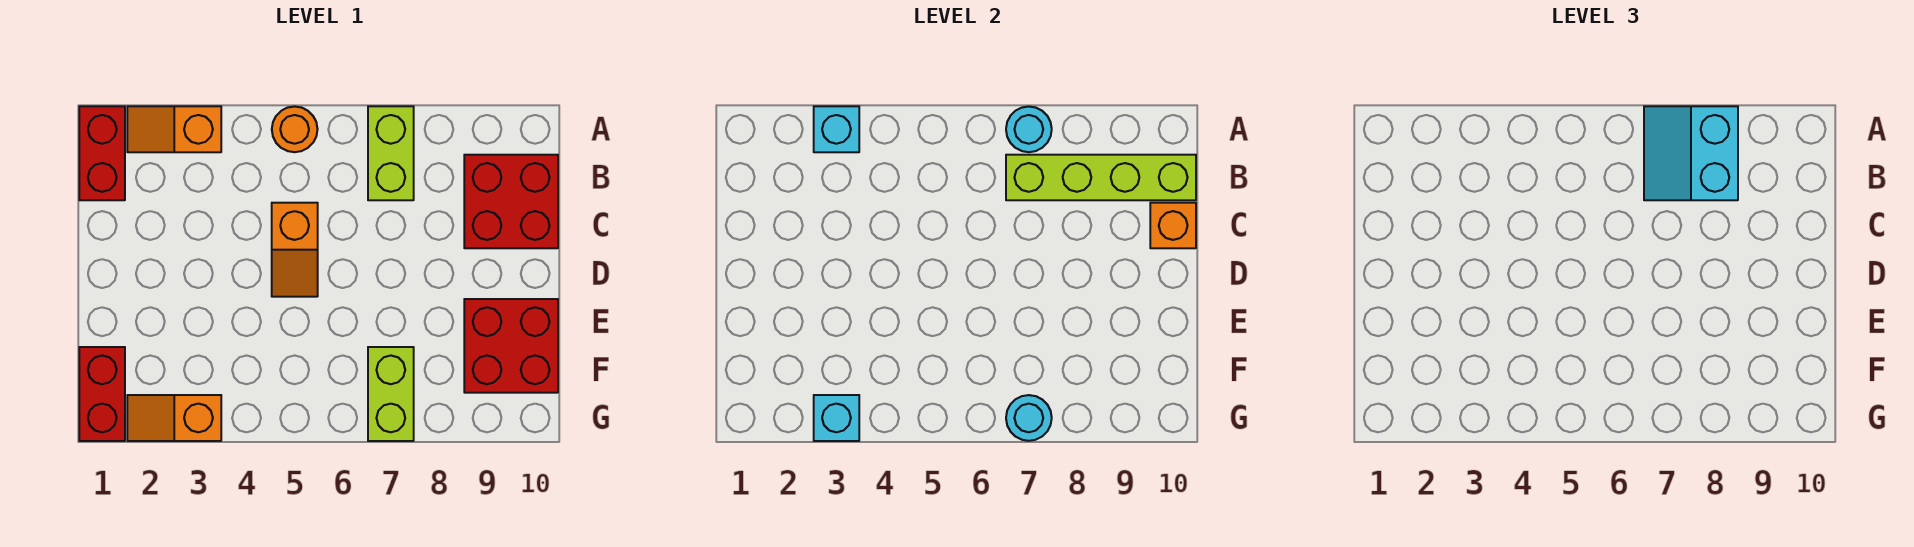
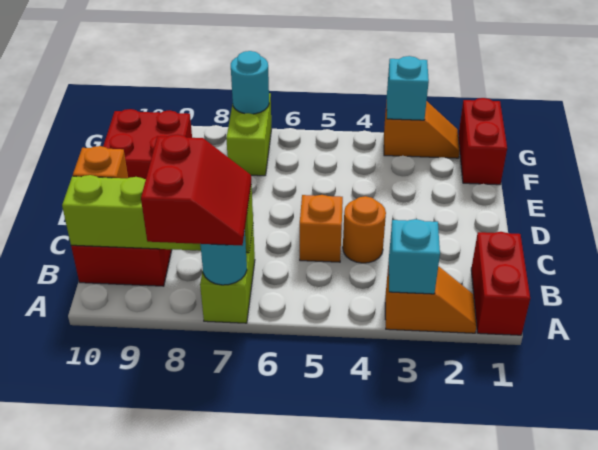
orange 1x1 round brick [272,106,318,152] -> orange 1x1 round brick moved to [343,196,386,263]
cyan 2x2 slope [1644,106,1738,200] -> red 2x2 slope [141,135,251,245]

